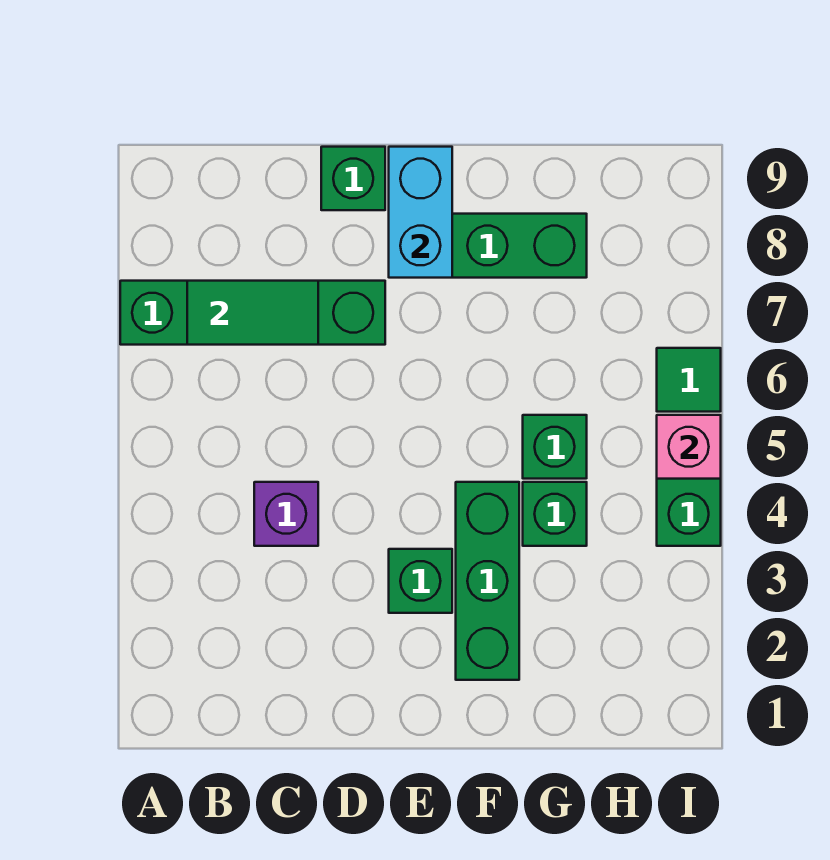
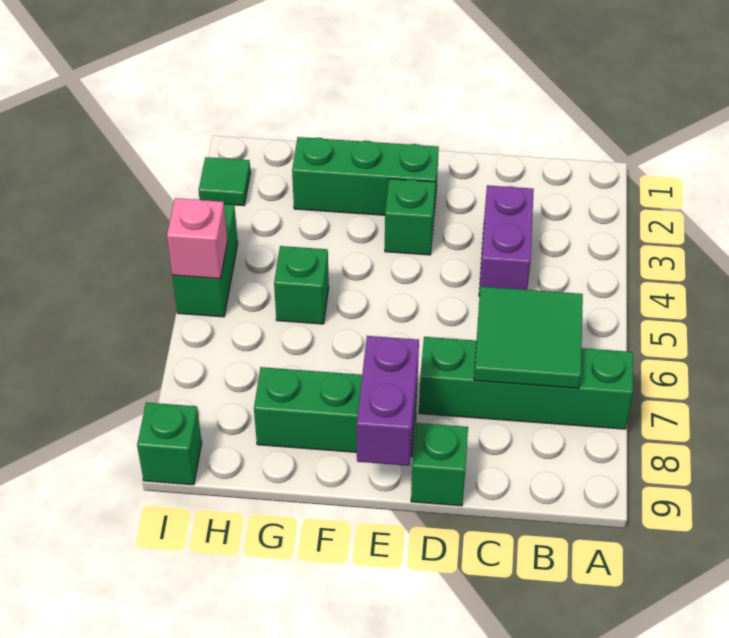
green 1x2 tile [187,281,318,345] -> green 2x2 tile [474,287,583,388]
purple 1x1 brick [254,482,318,546] -> purple 1x2 brick [479,185,534,296]
cyan 1x2 brick [389,147,452,278] -> purple 1x2 brick [357,336,419,466]
green 1x3 brick [456,482,519,680] -> green 1x3 brick turned to [292,137,439,215]
green 1x1 brick [523,482,587,546] -> green 1x1 brick moved to [137,402,202,485]
green 1x1 tile [657,348,721,412] -> green 1x1 tile moved to [199,157,250,206]

